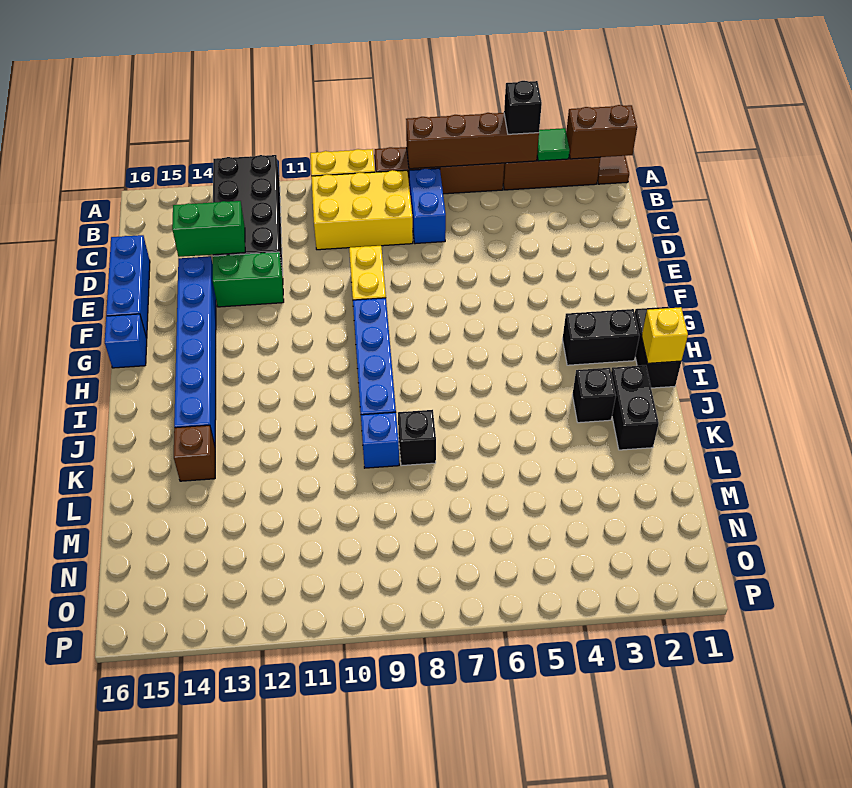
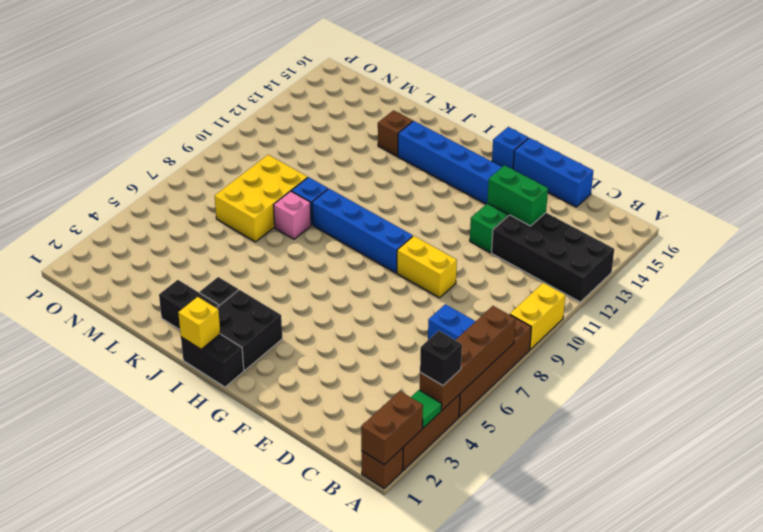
brown 1x1 tile [597,156,629,184] -> brown 1x1 brick [361,448,403,488]
yellow 2x3 brick [311,170,413,250] -> yellow 2x3 brick moved to [215,155,308,242]
green 1x2 brick [172,201,245,257] -> green 1x2 brick turned to [487,165,548,226]
black 1x2 brick [563,309,639,365] -> black 2x2 brick [217,290,282,370]
black 1x1 brick [398,410,436,466] -> pink 1x1 brick [273,191,311,239]

